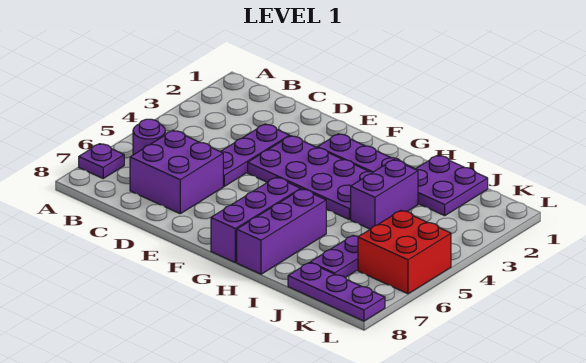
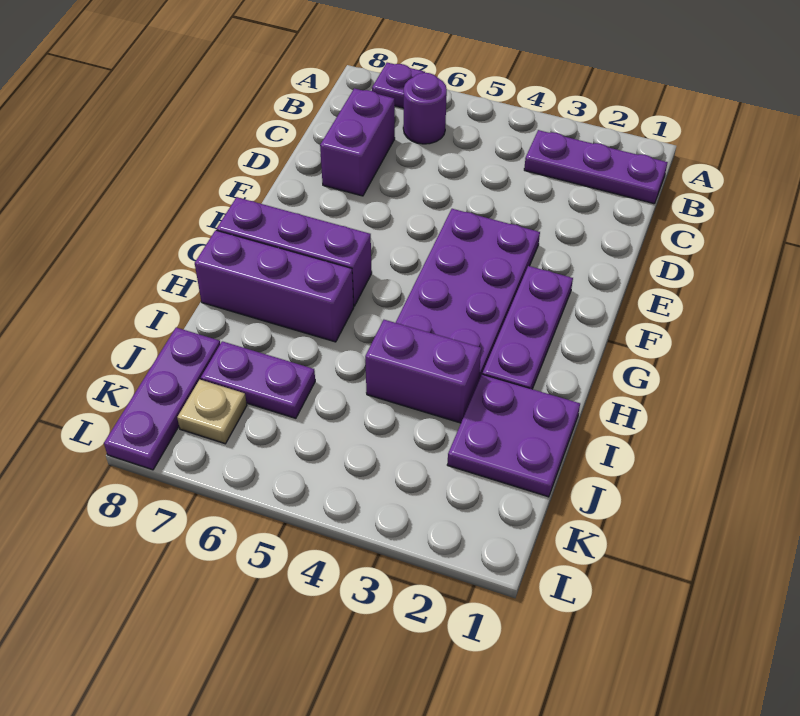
purple 2x2 brick [130,130,223,214] -> purple 1x2 brick [320,88,395,196]
purple 1x3 plate [221,124,289,186] -> purple 1x3 plate moved to [524,130,668,204]
red 2x2 brick [358,211,451,294] -> none
none -> tan 1x1 plate [177,380,247,444]

